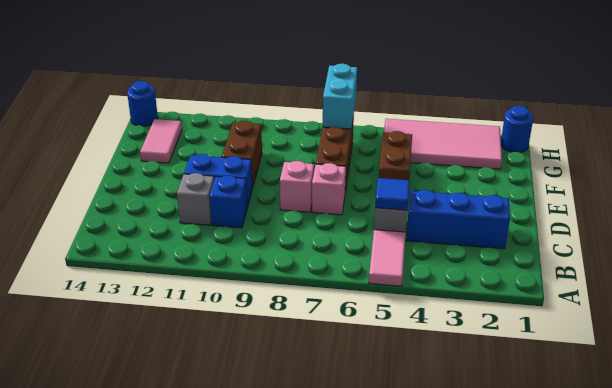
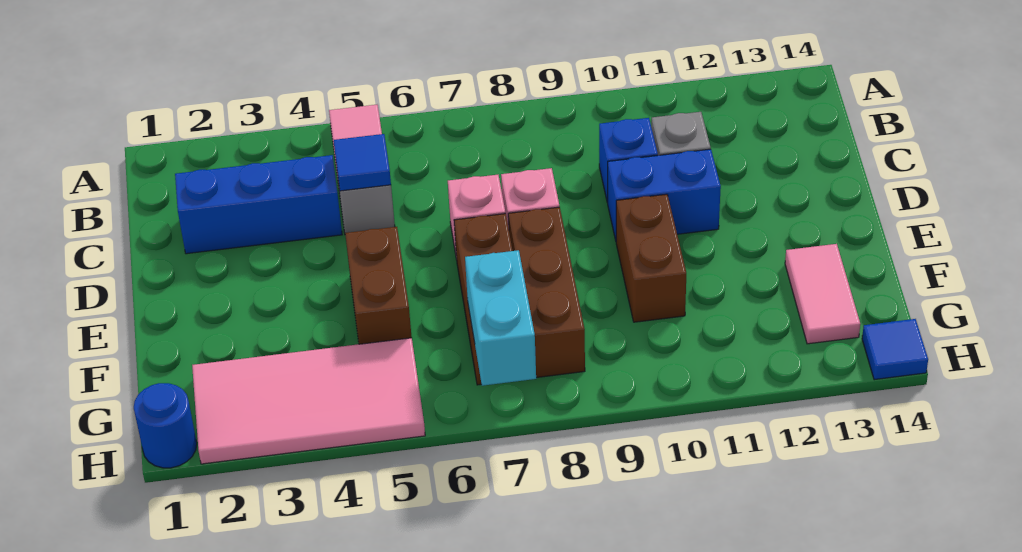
none -> brown 1x3 brick [508,207,585,378]
blue 1x1 round brick [127,81,158,126] -> blue 1x1 tile [862,319,928,380]

